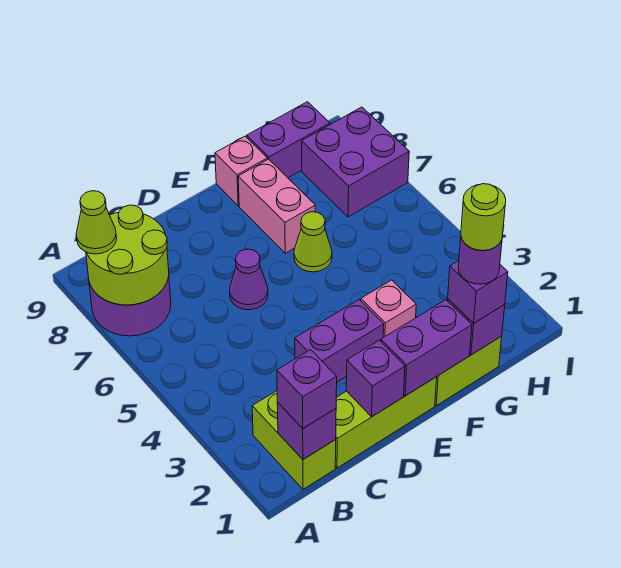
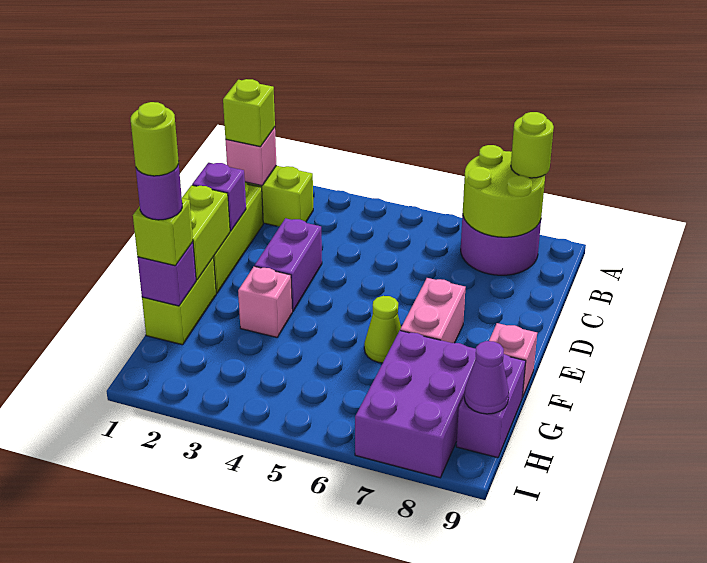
lime 1x1 cone [76,191,117,254] -> lime 1x1 round brick [511,112,554,178]
purple 1x1 brick [277,402,336,459] -> pink 1x1 brick [225,127,276,186]
purple 1x1 brick [277,350,337,428] -> lime 1x1 brick [223,79,275,147]
purple 1x1 cone [230,249,268,310] -> purple 1x1 cone moved to [464,341,509,414]
purple 1x2 brick [381,300,472,396] -> lime 1x2 brick [182,185,230,280]
pink 1x2 brick [238,159,315,253] -> pink 1x2 brick turned to [400,278,466,343]
purple 1x1 brick [448,261,508,323] -> lime 1x1 brick [133,198,193,266]
purple 2x2 brick [302,107,409,217] -> purple 2x3 brick [355,331,476,478]

